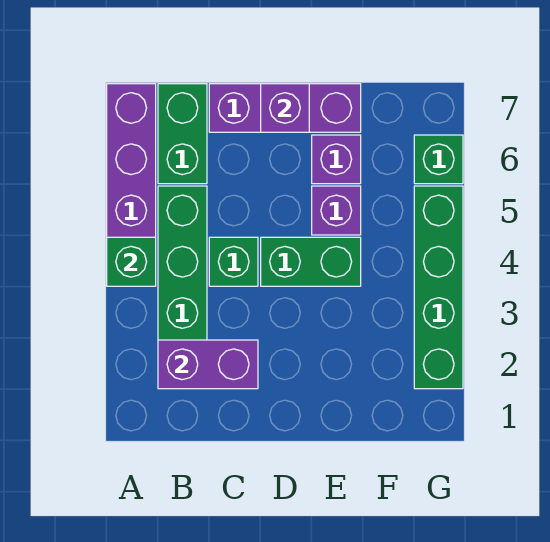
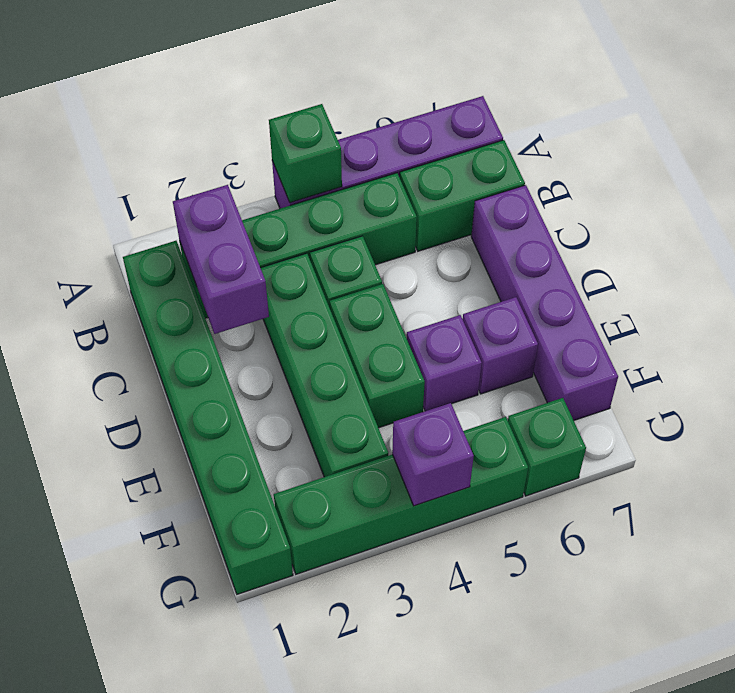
none -> green 1x6 brick [123,241,293,594]
none -> green 1x4 brick [261,253,388,477]
purple 1x3 brick [209,84,361,132] -> purple 1x4 brick [471,185,618,420]
purple 1x1 brick [261,84,309,132] -> purple 1x1 brick moved to [392,403,474,506]

